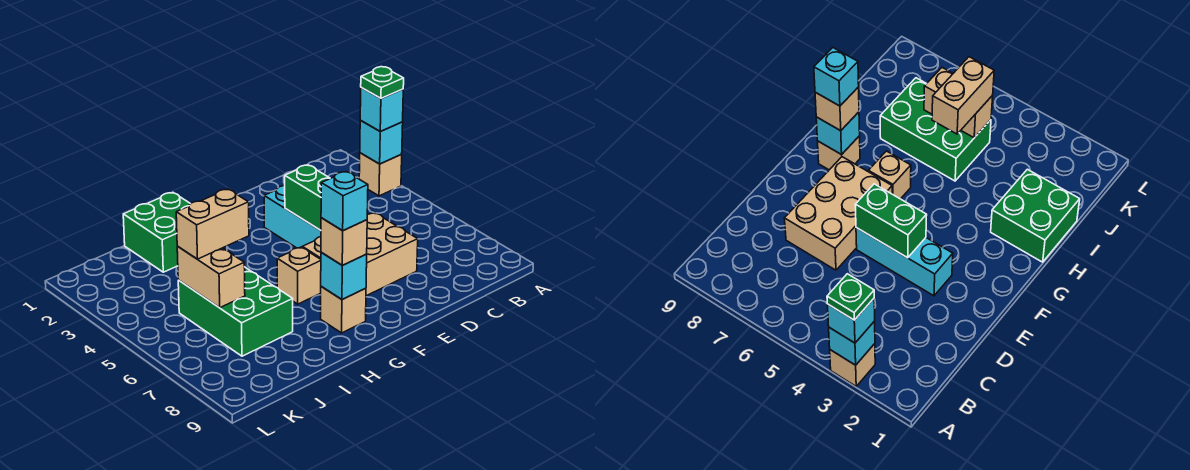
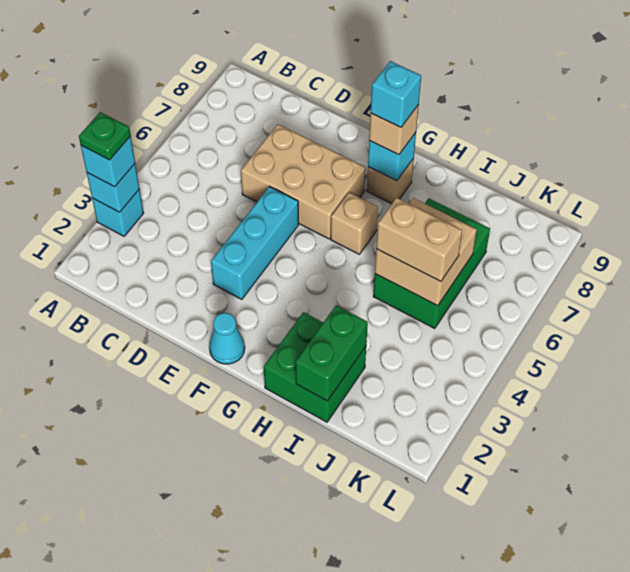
tan 1x1 brick [359,153,402,196] -> cyan 1x1 brick [92,189,144,236]
green 1x2 brick [285,165,330,230] -> green 1x2 brick moved to [296,305,368,401]
none -> cyan 1x1 cone [209,313,245,364]
tan 1x2 brick [177,246,245,308] -> tan 2x2 brick [375,198,477,306]

